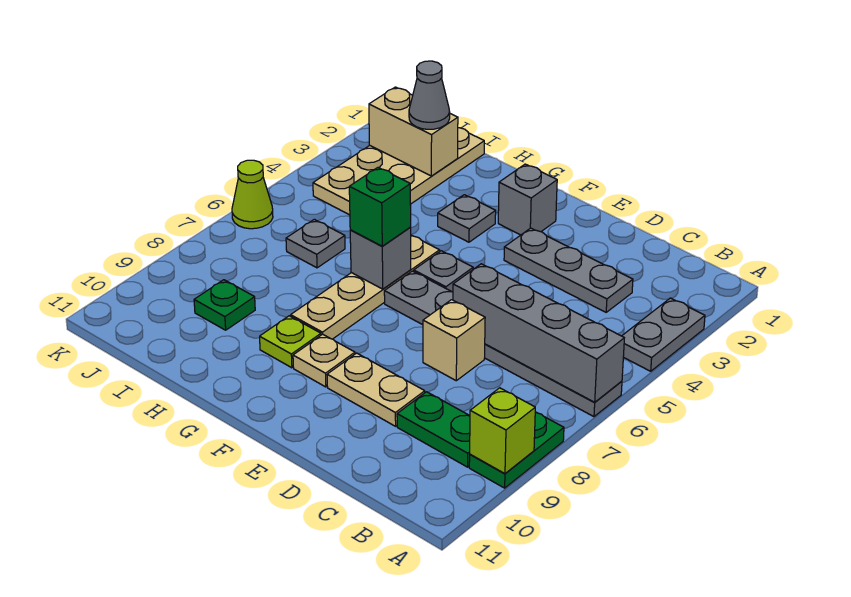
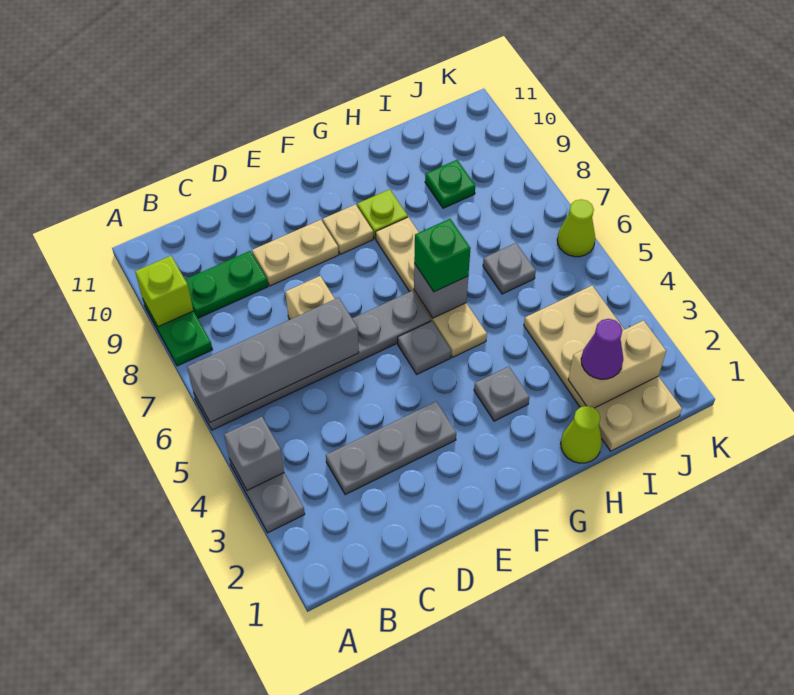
grey 1x1 brick [498,164,557,235] -> grey 1x1 brick moved to [224,417,284,490]
none -> lime 1x1 cone [561,406,602,463]
grey 1x1 cone [409,61,450,129] -> purple 1x1 cone [581,319,623,379]

